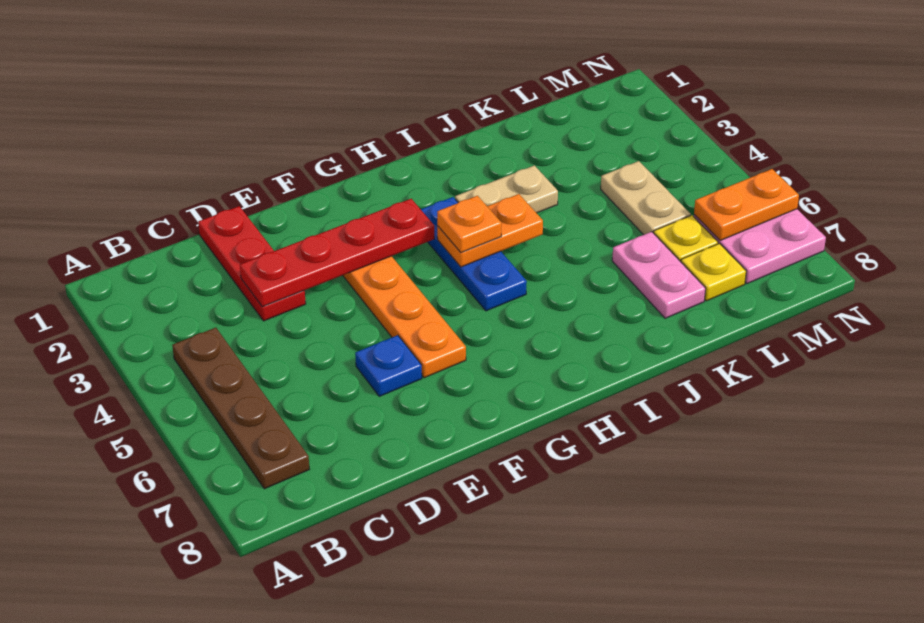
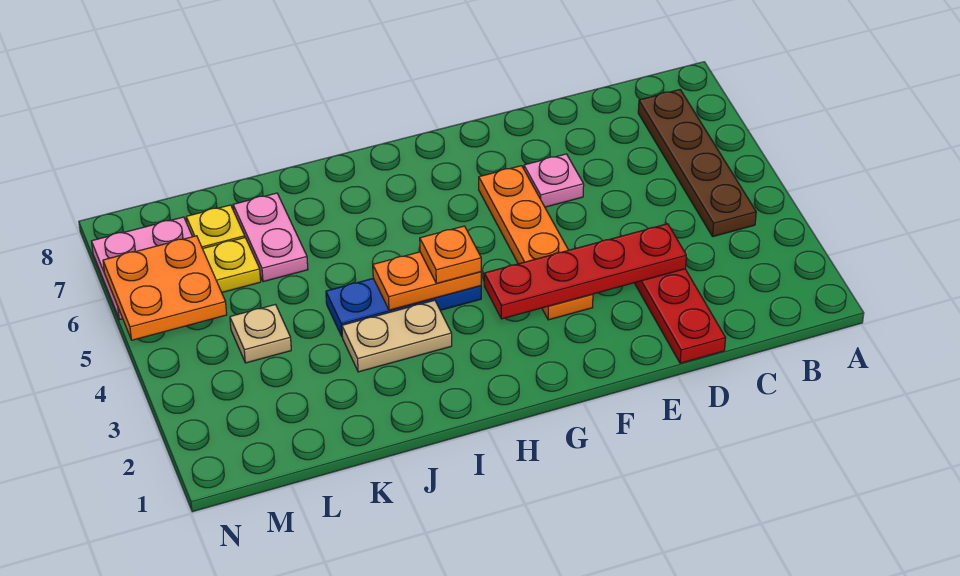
blue 1x1 plate [355,335,422,396] -> pink 1x1 plate [524,154,584,207]
blue 1x3 plate [421,197,527,311] -> blue 1x3 plate turned to [326,278,481,336]
tan 1x2 plate [601,161,691,235] -> tan 1x1 plate [230,305,291,363]
orange 1x2 plate [694,169,799,240] -> orange 2x2 plate [103,236,227,340]

